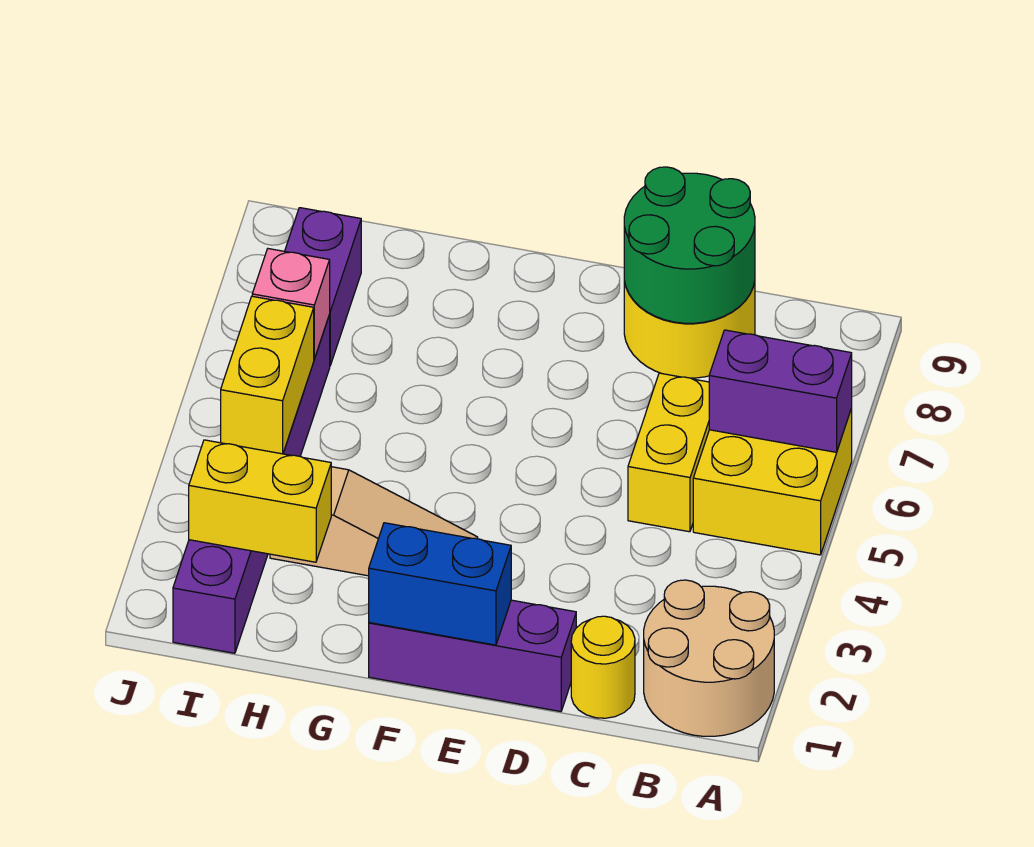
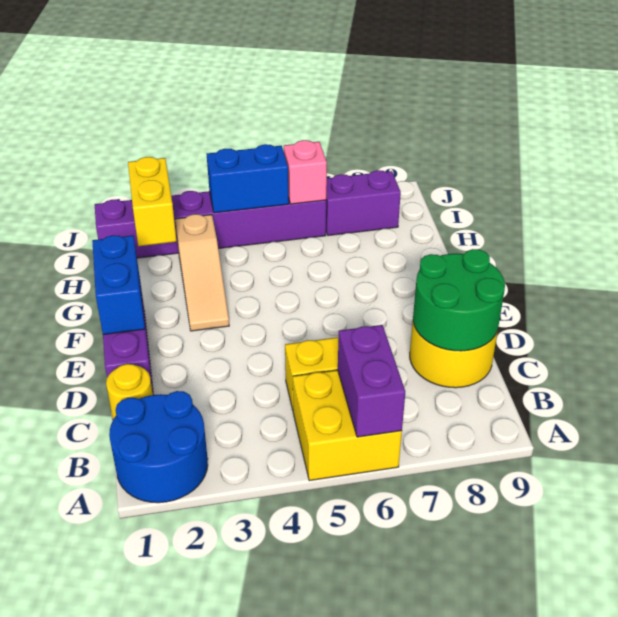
tan 2x2 round brick [644,580,774,736] -> blue 2x2 round brick [109,391,208,503]
yellow 1x2 brick [221,296,314,454] -> blue 1x2 brick [207,144,289,213]

